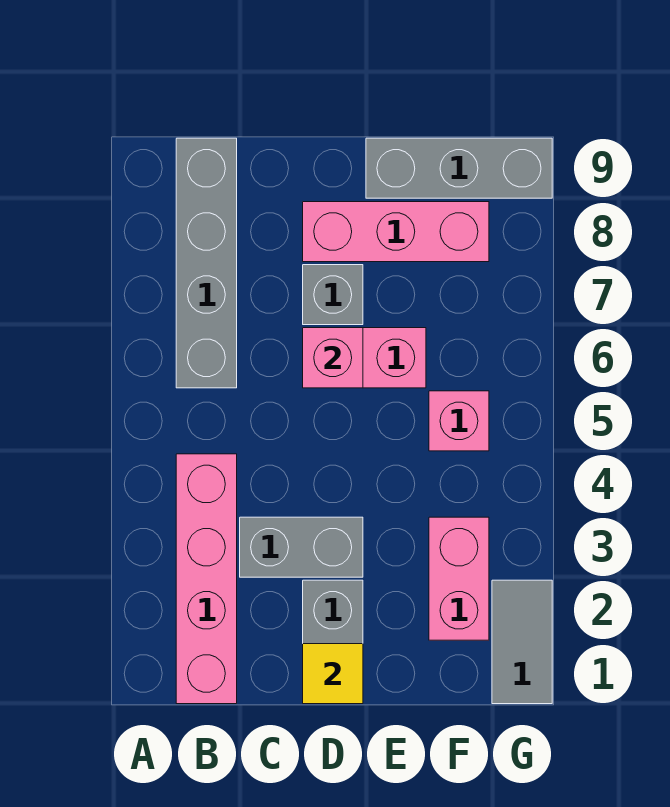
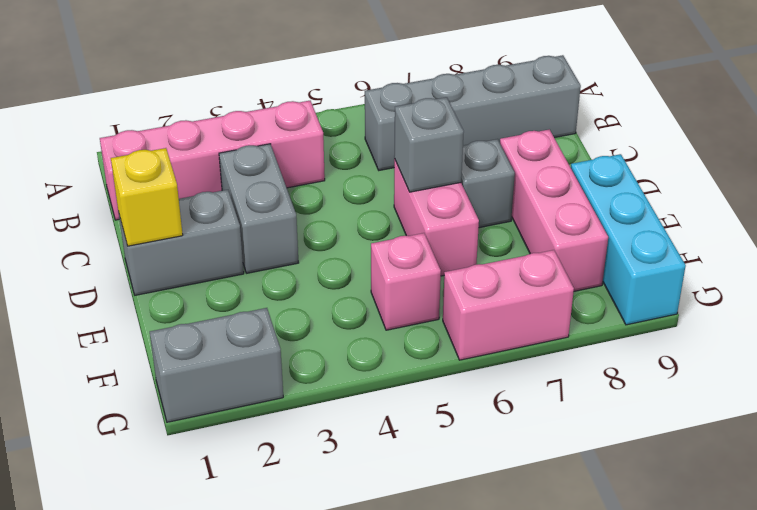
yellow 1x1 tile [303,644,363,704] -> yellow 1x1 brick [111,148,183,246]
pink 1x1 brick [303,328,363,388] -> grey 1x1 brick [394,97,464,192]
grey 1x3 brick [366,138,552,198] -> cyan 1x3 brick [571,154,686,325]
pink 1x2 brick [429,517,489,640] -> pink 1x2 brick moved to [443,250,574,360]
grey 1x2 tile [492,580,552,704] -> grey 1x2 brick [150,308,283,422]

